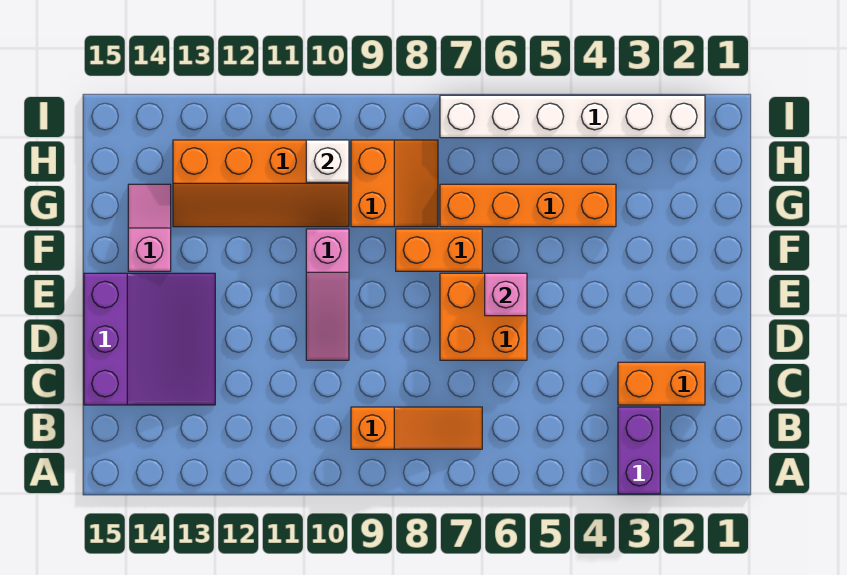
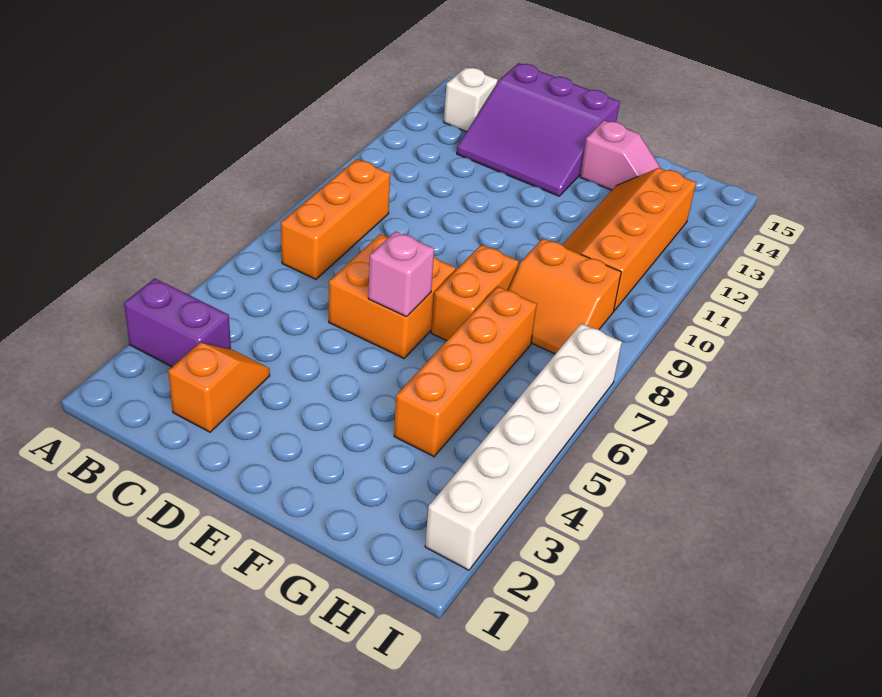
orange 1x3 slope [351,407,482,449] -> orange 1x3 brick [281,159,390,279]
orange 1x2 brick [618,362,705,405] -> orange 1x2 slope [168,343,270,432]
pink 1x3 slope [306,229,349,360] -> none
white 1x1 brick [306,140,349,182] -> white 1x1 brick moved to [444,67,498,132]

